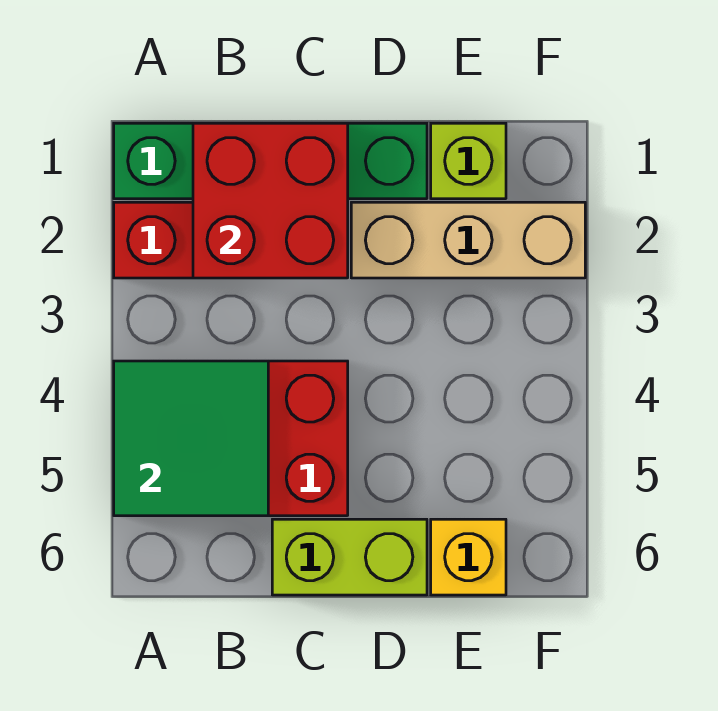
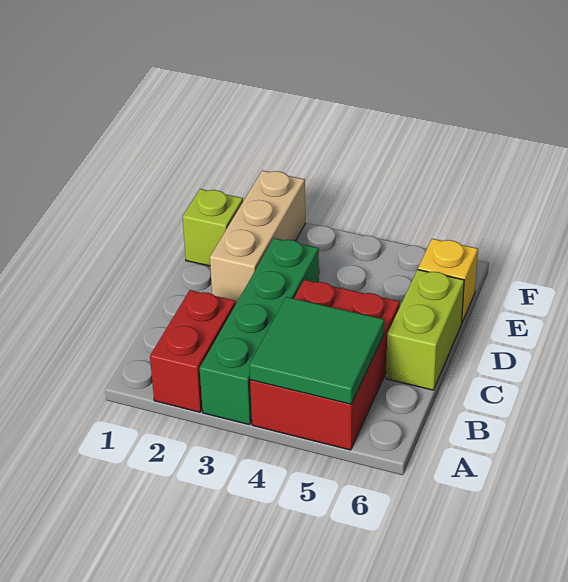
green 1x4 brick [114,123,427,199] -> green 1x4 brick moved to [200,238,319,425]
red 2x2 brick [193,123,348,278] -> none

